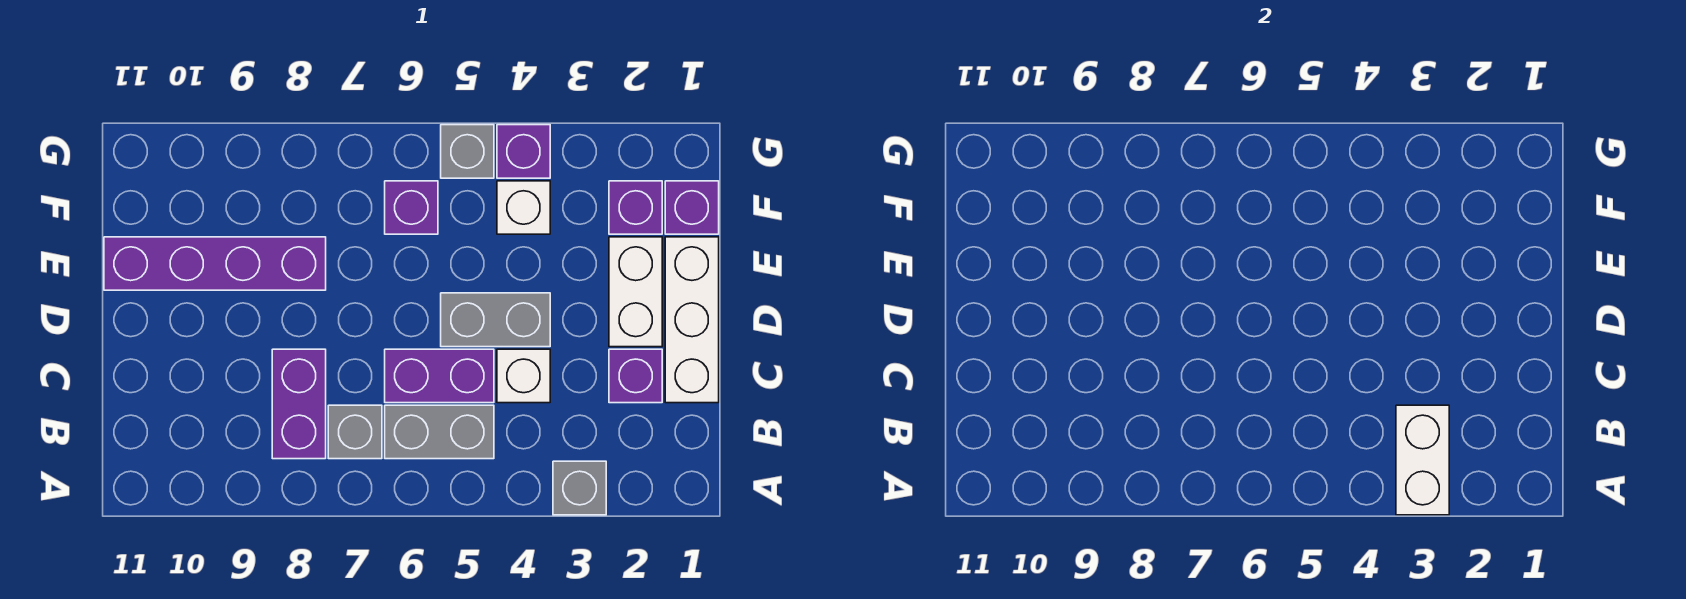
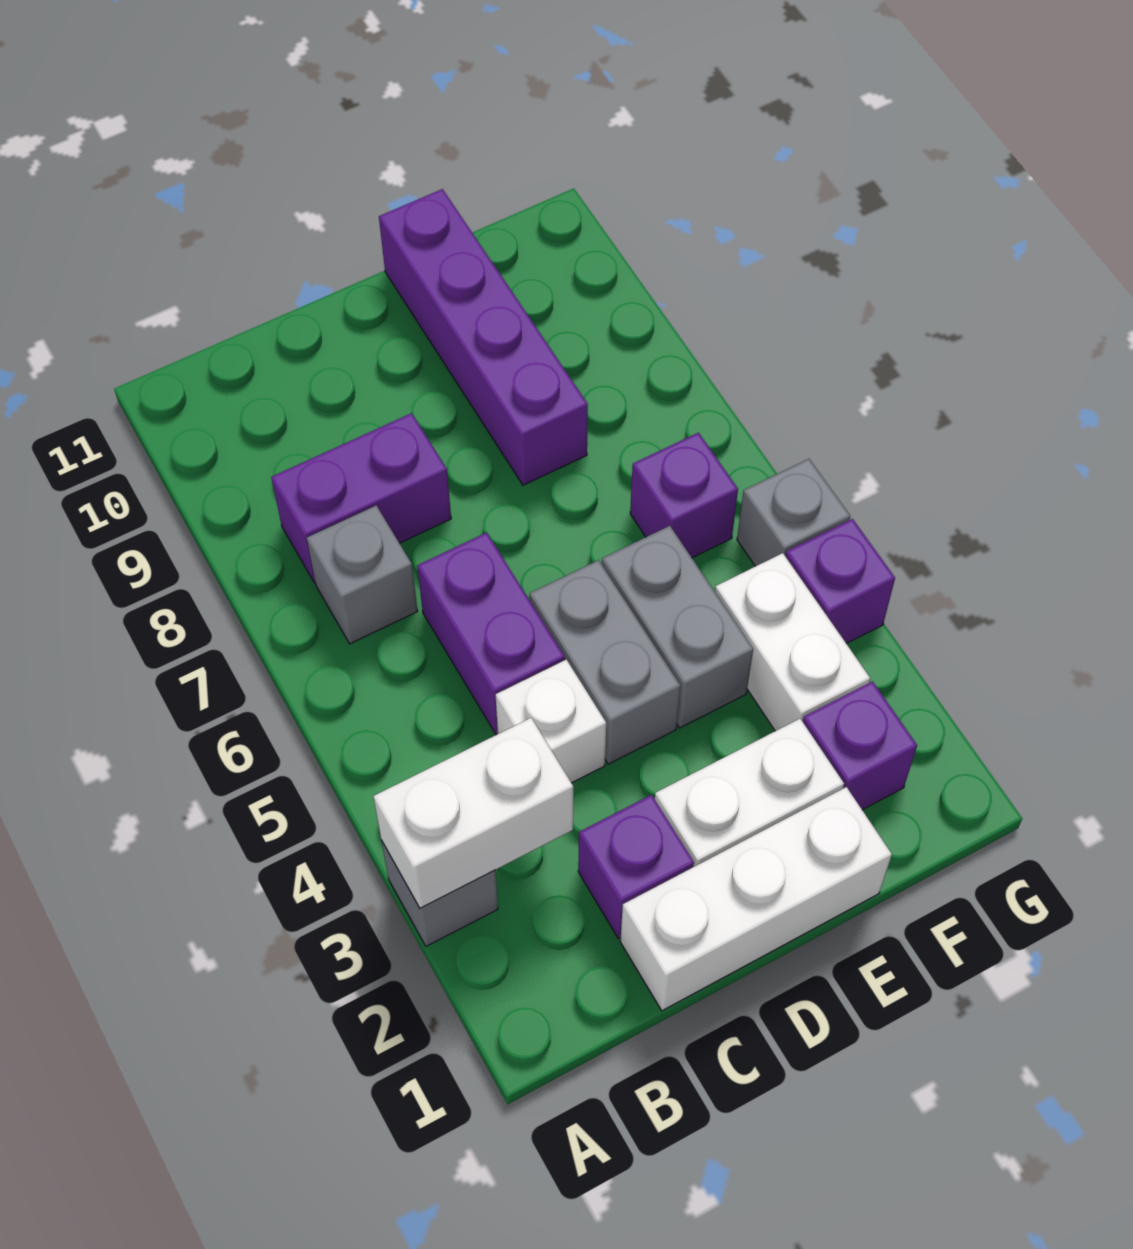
grey 1x2 brick [385,405,494,459] -> grey 1x2 brick moved to [602,526,753,728]
purple 1x1 brick [665,181,719,234] -> none
white 1x1 brick [497,181,550,234] -> white 1x2 brick [715,553,870,731]

